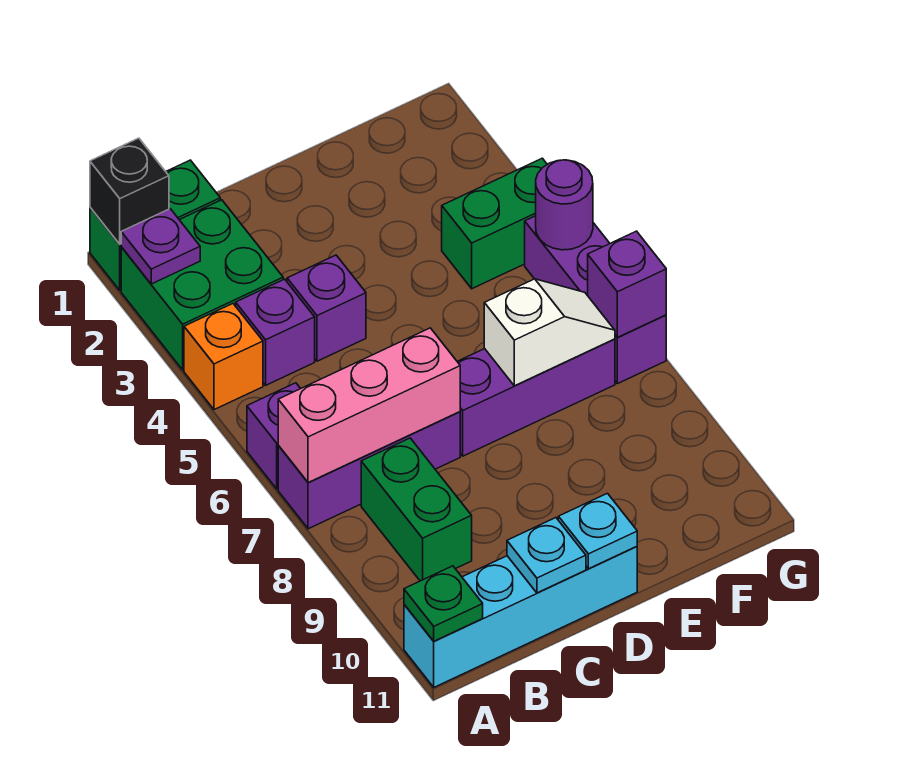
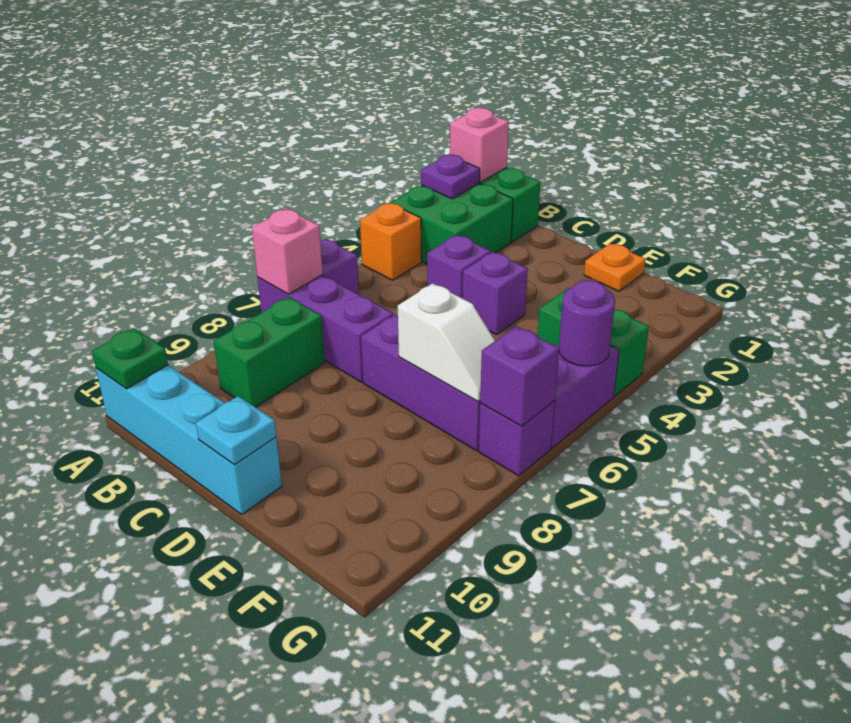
black 1x1 brick [90,138,169,244] -> pink 1x1 brick [450,108,509,182]
pink 1x3 brick [278,328,460,483] -> pink 1x1 brick [252,209,323,294]
purple 1x1 brick [236,279,315,385] -> purple 1x1 brick moved to [462,252,528,335]
cyan 1x1 plate [507,518,586,593] -> none
none -> orange 1x1 plate [584,243,646,291]

